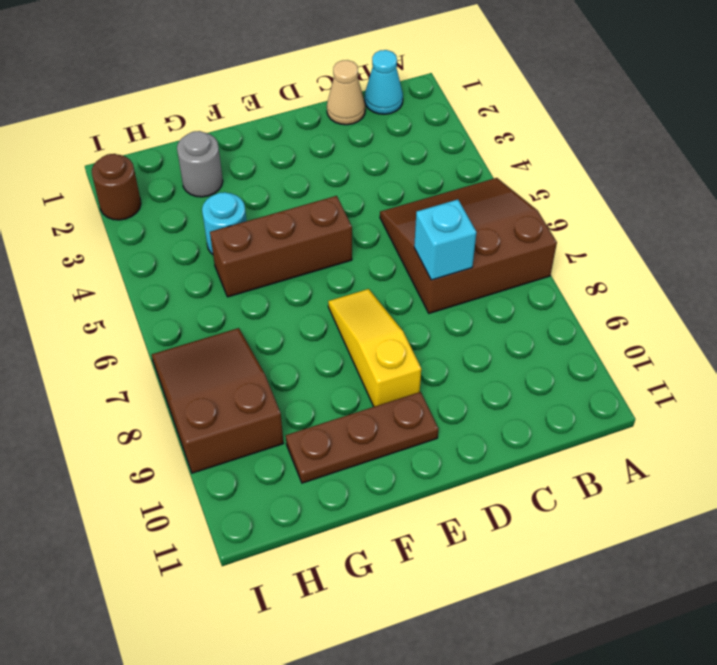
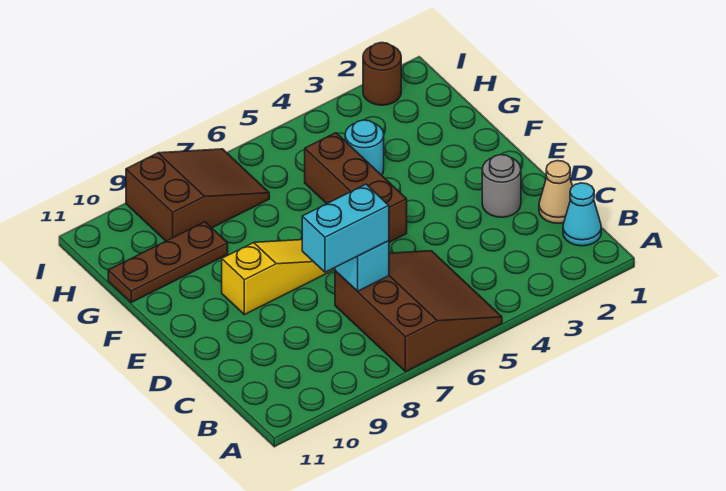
none -> cyan 1x2 brick [302,184,389,272]
brown 1x3 plate [286,392,439,483] -> brown 1x3 plate turned to [108,222,228,302]
grey 1x1 round brick [177,131,223,197] -> grey 1x1 round brick moved to [482,155,521,217]

